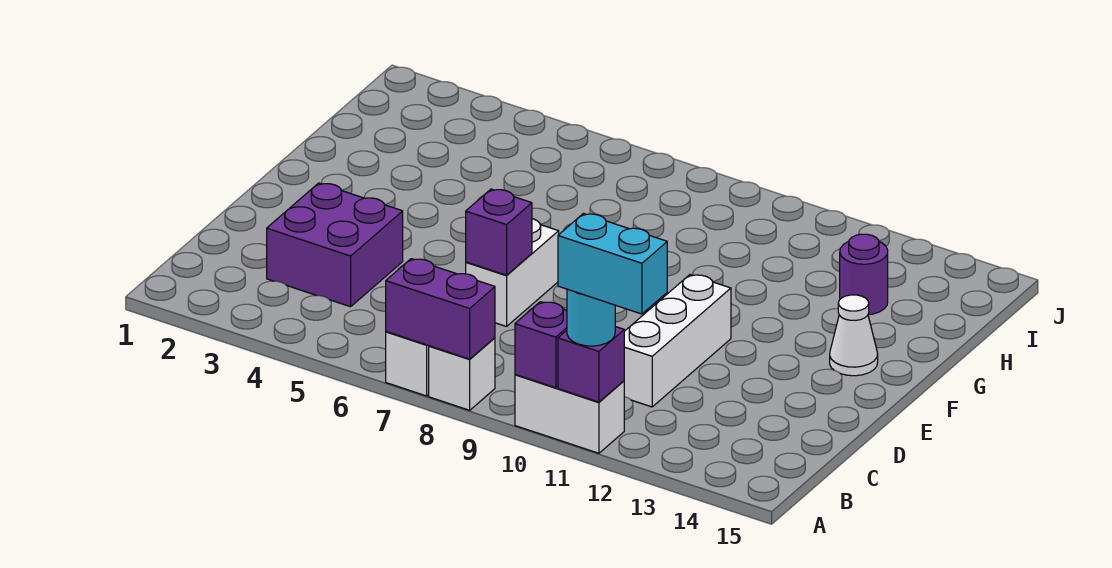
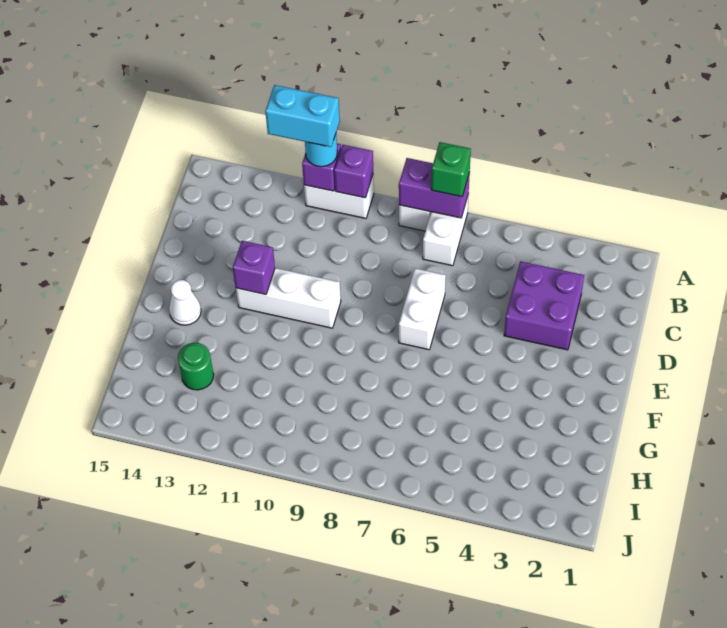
none -> green 1x1 brick [431,142,471,197]
white 1x3 brick [624,275,731,407] -> white 1x3 brick turned to [236,268,341,328]
purple 1x1 brick [466,189,532,275] -> purple 1x1 brick moved to [233,241,275,294]
purple 1x1 round brick [840,234,888,315] -> green 1x1 round brick [178,343,214,390]

